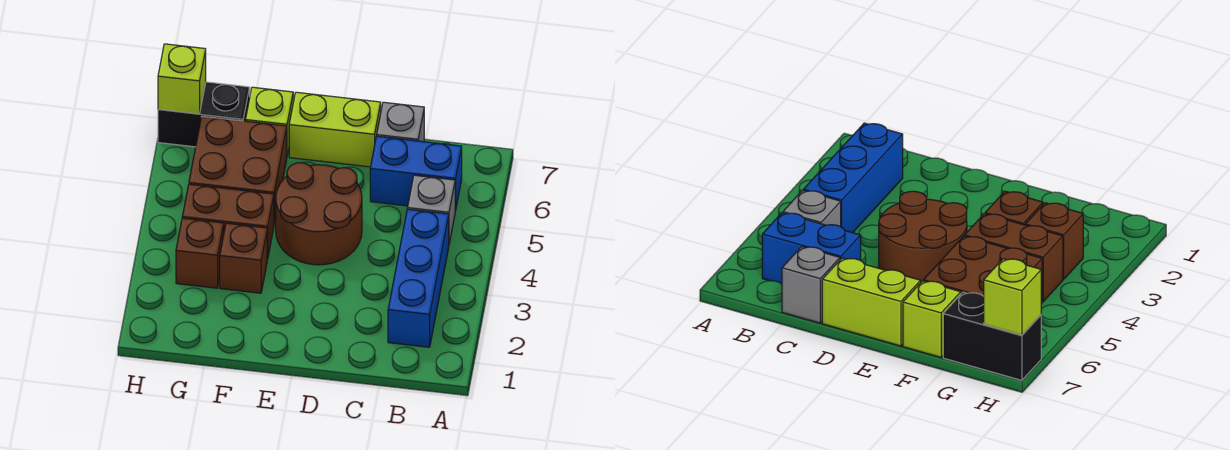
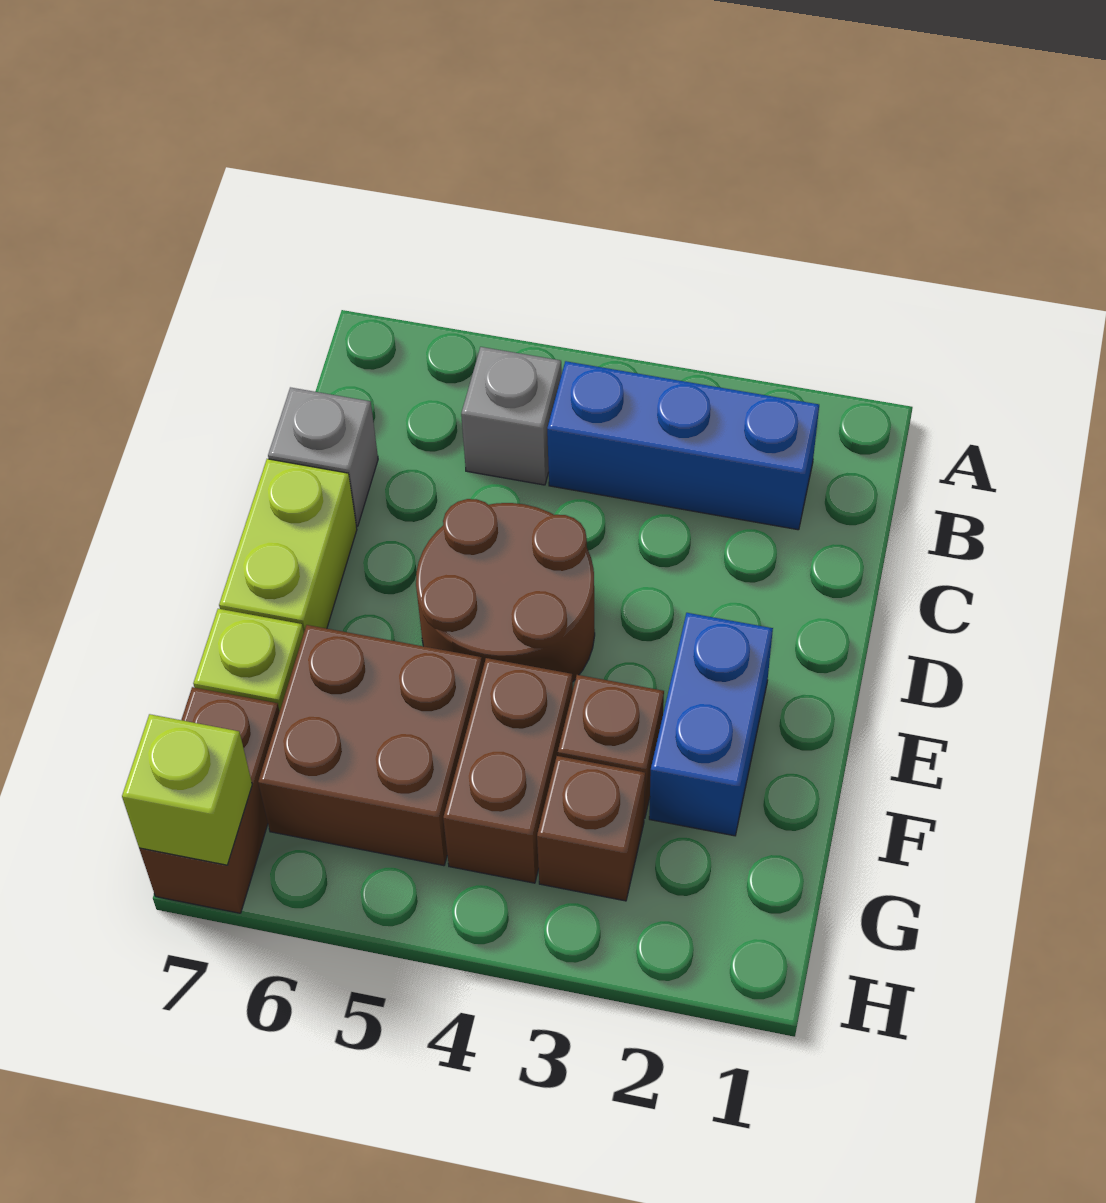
blue 1x2 brick [370,136,462,211] -> blue 1x2 brick moved to [649,613,773,836]
black 1x2 brick [158,82,250,147] -> brown 1x2 brick [139,687,280,913]

